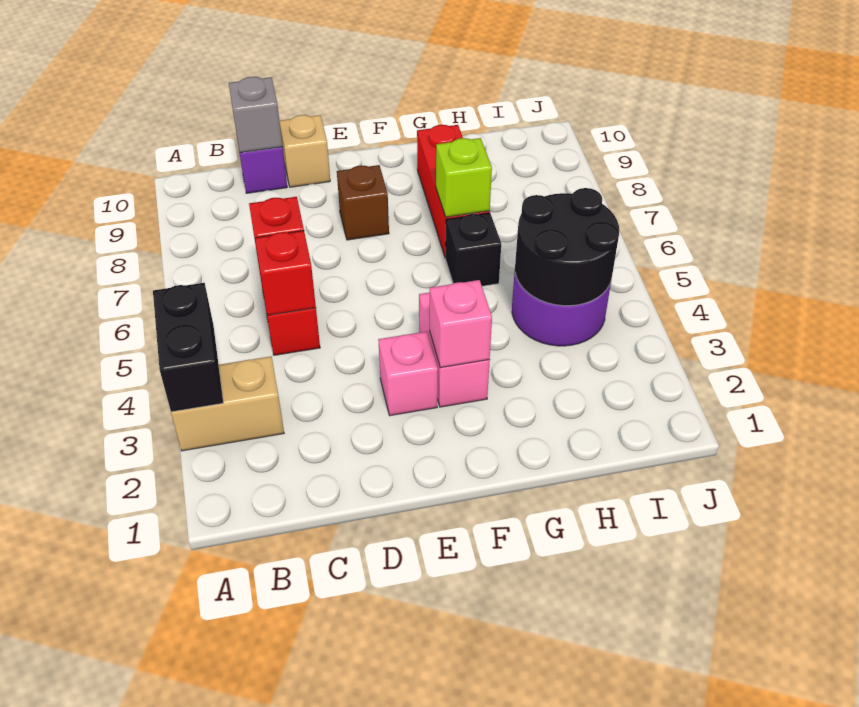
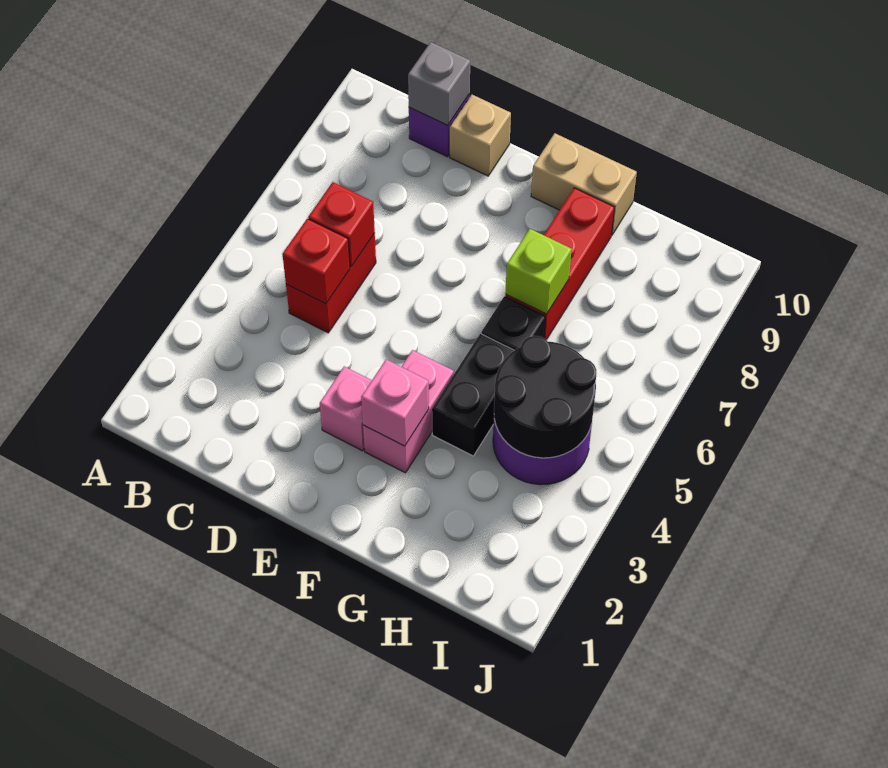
tan 1x2 brick [171,356,284,451] -> tan 1x2 brick moved to [531,133,637,235]
black 1x2 brick [153,283,223,412] -> black 1x2 brick moved to [432,334,514,456]
brown 1x1 brick [337,165,389,240] -> none

